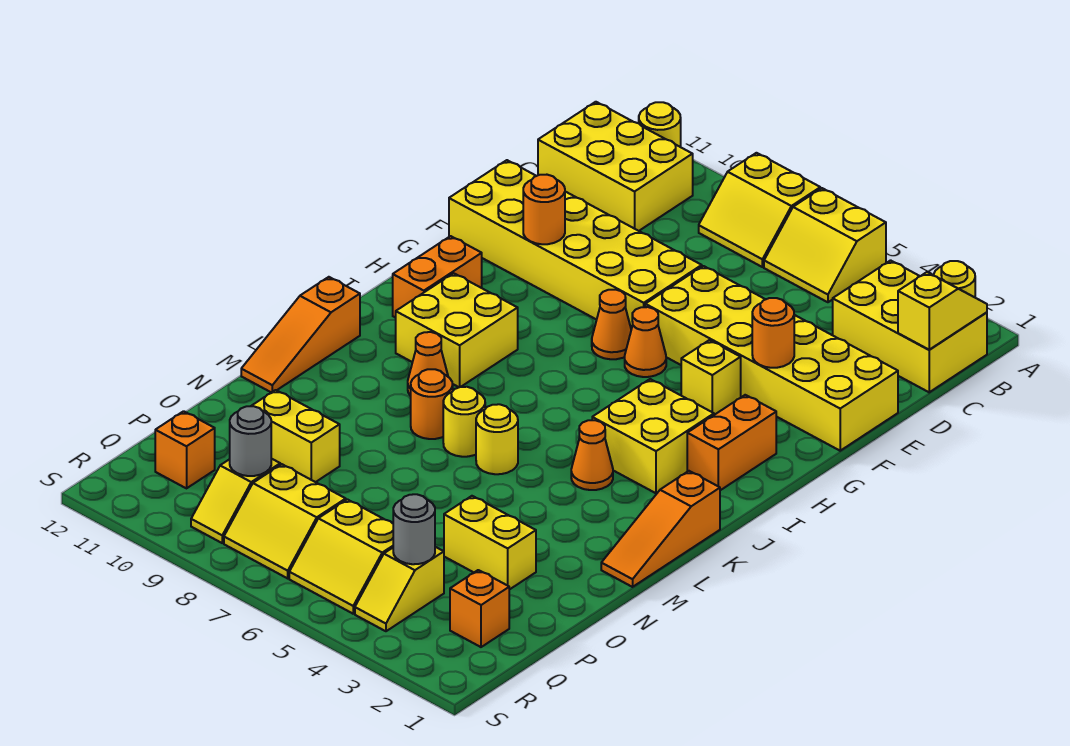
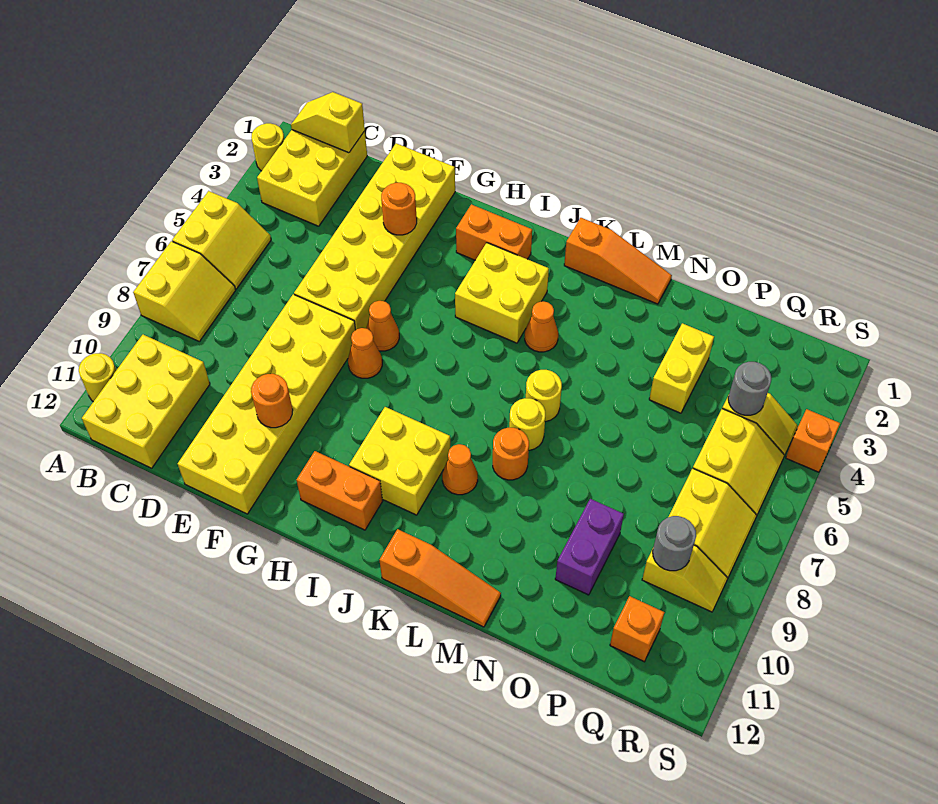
yellow 1x1 brick [681,340,741,415] -> none
yellow 1x2 brick [252,390,340,482] -> purple 1x2 brick [555,499,624,595]
orange 1x1 brick [450,570,509,647] -> orange 1x1 brick moved to [786,409,840,472]

